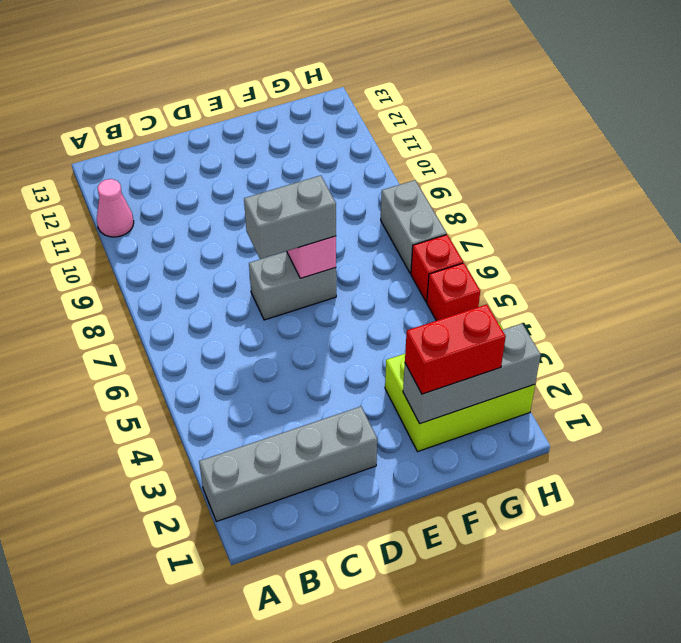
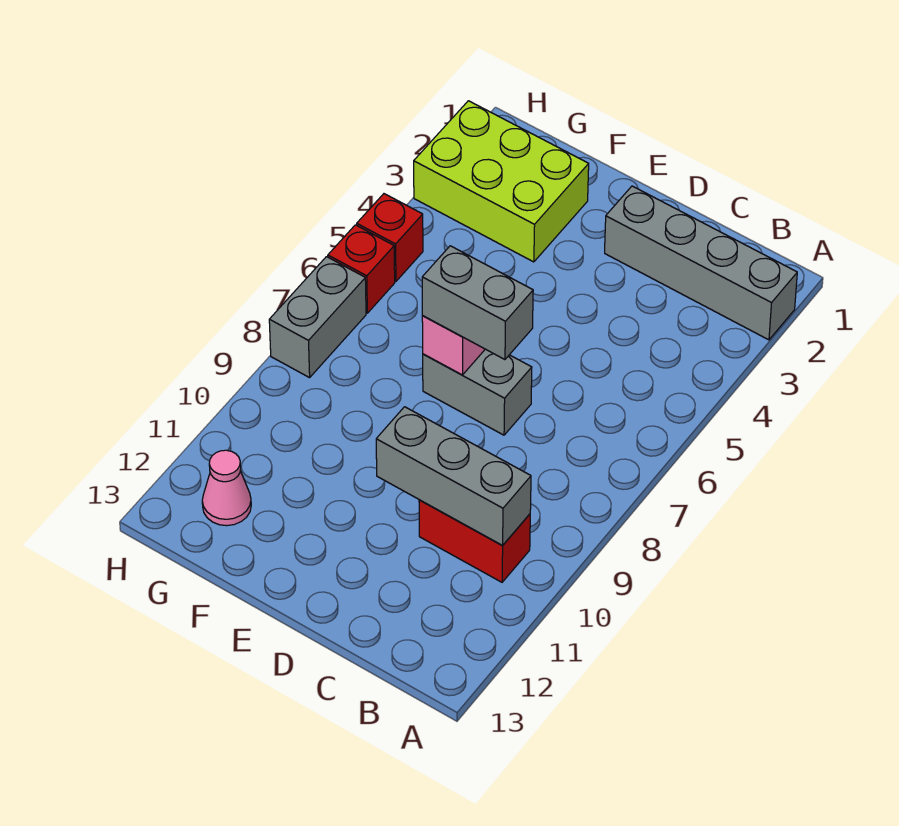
pink 1x1 cone [97,179,134,237] -> pink 1x1 cone moved to [202,450,251,526]
grey 1x3 brick [403,323,541,424] -> grey 1x3 brick moved to [376,407,531,546]
red 1x2 brick [405,304,506,394] -> red 1x2 brick moved to [419,500,530,582]

